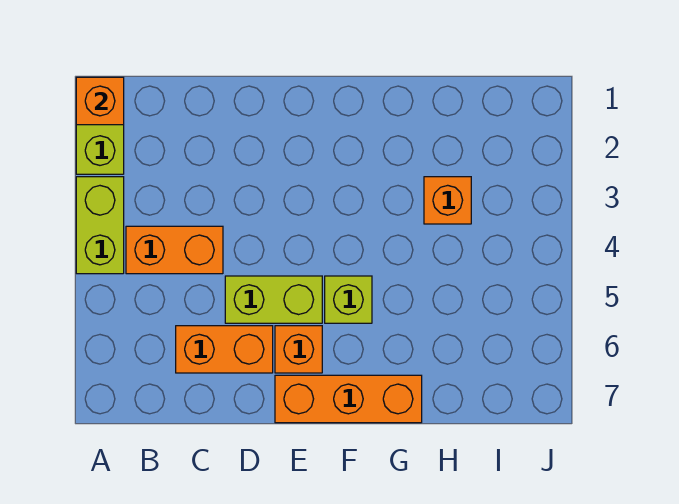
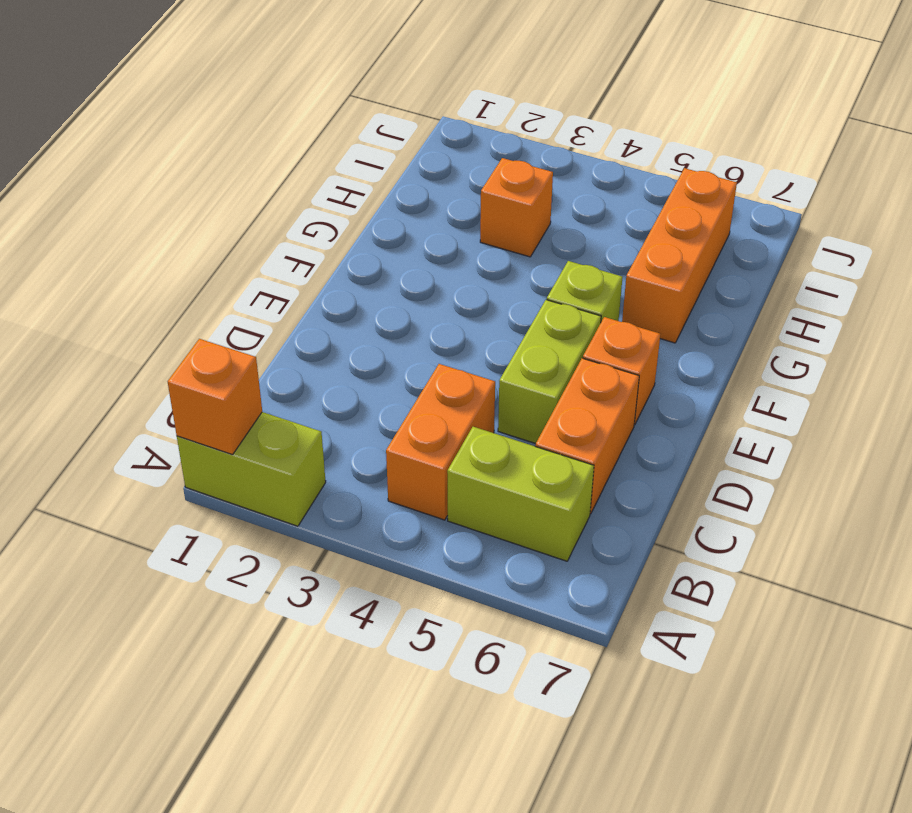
lime 1x2 brick [76,177,124,274] -> lime 1x2 brick moved to [447,427,594,561]
orange 1x3 brick [275,375,422,423] -> orange 1x3 brick moved to [622,168,737,343]

